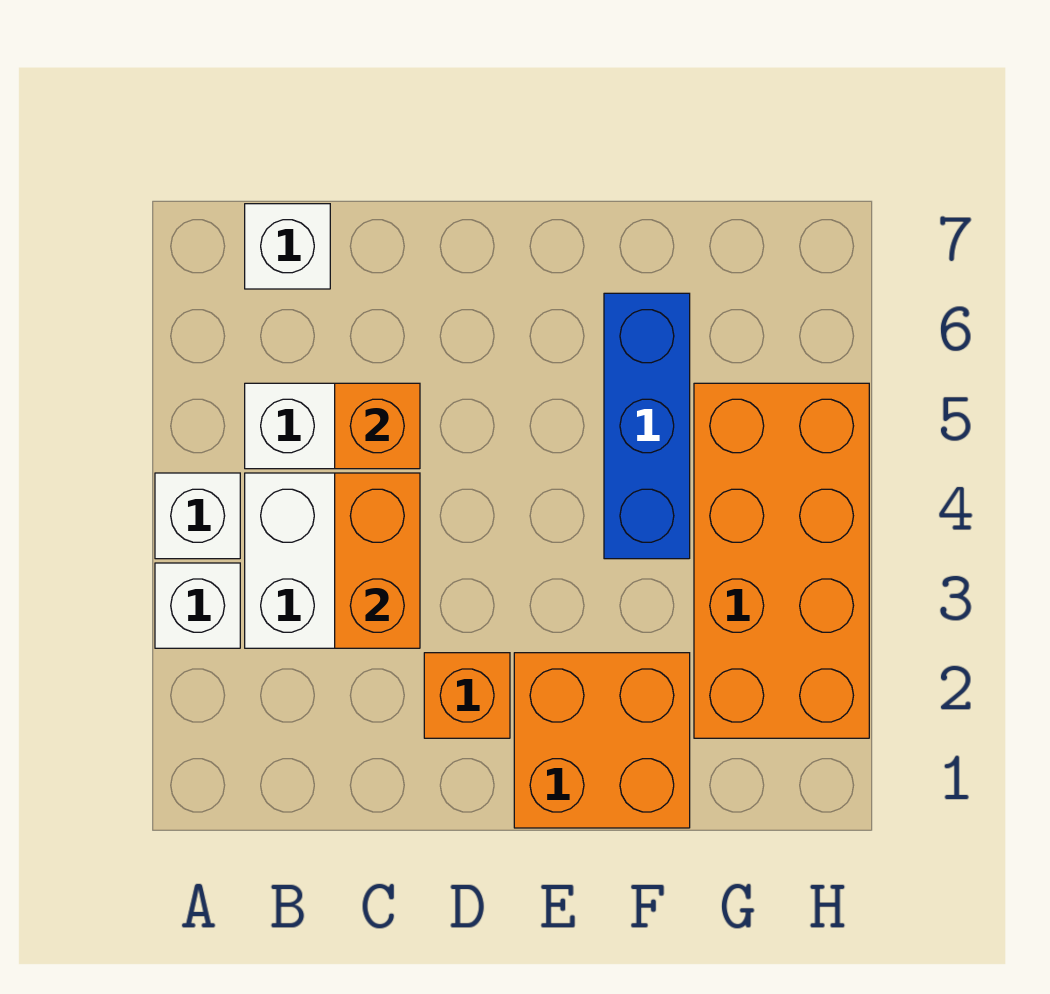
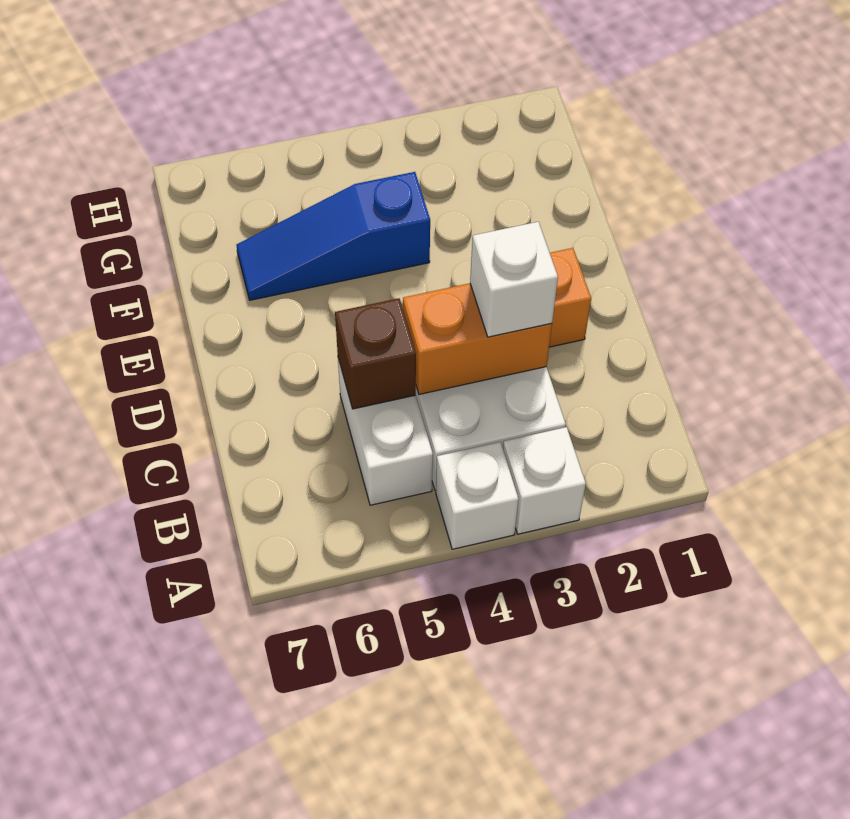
white 1x1 brick [245,204,330,289] -> white 1x1 brick moved to [470,222,558,337]
orange 1x1 brick [335,383,420,469] -> brown 1x1 brick [335,298,416,409]
orange 2x2 brick [514,653,690,828] -> none
blue 1x3 brick [604,293,690,559] -> blue 1x3 slope [236,172,430,300]
orange 2x4 brick [694,383,869,738] -> none

